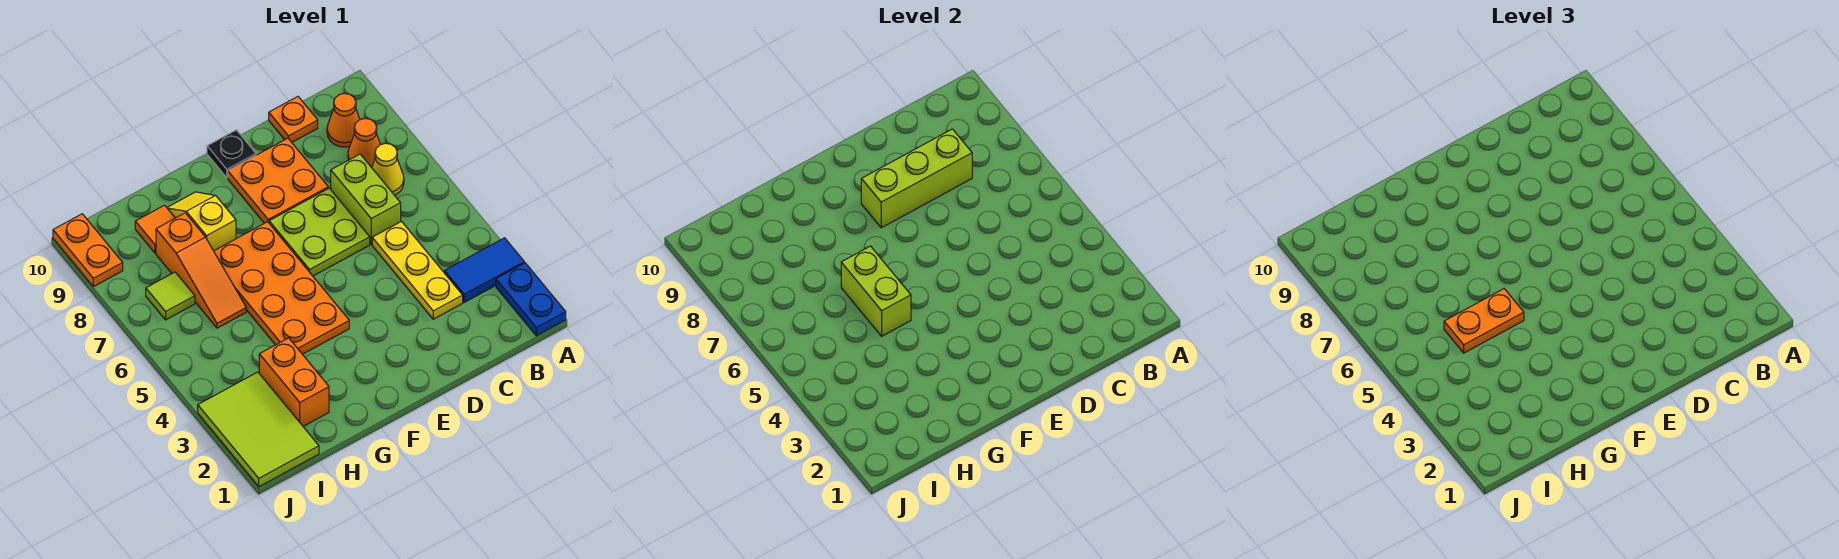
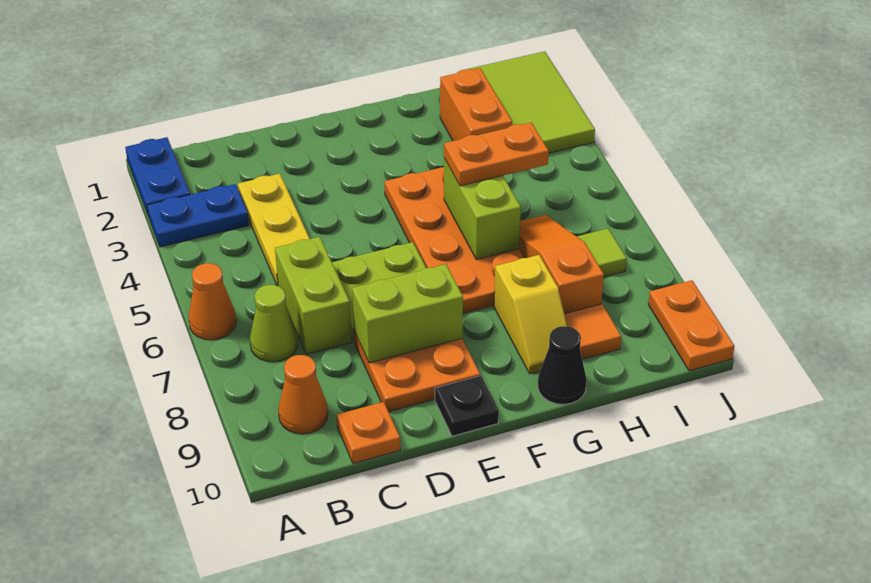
blue 1x2 tile [444,238,524,302] -> blue 1x2 plate [147,184,249,247]
yellow 1x1 cone [372,143,404,195] -> lime 1x1 cone [250,285,298,362]
orange 1x1 cone [348,118,381,168] -> orange 1x1 cone moved to [189,263,236,340]
lime 1x3 brick [861,129,972,228] -> lime 1x2 brick [352,264,463,363]
none -> black 1x1 cone [538,326,587,404]

